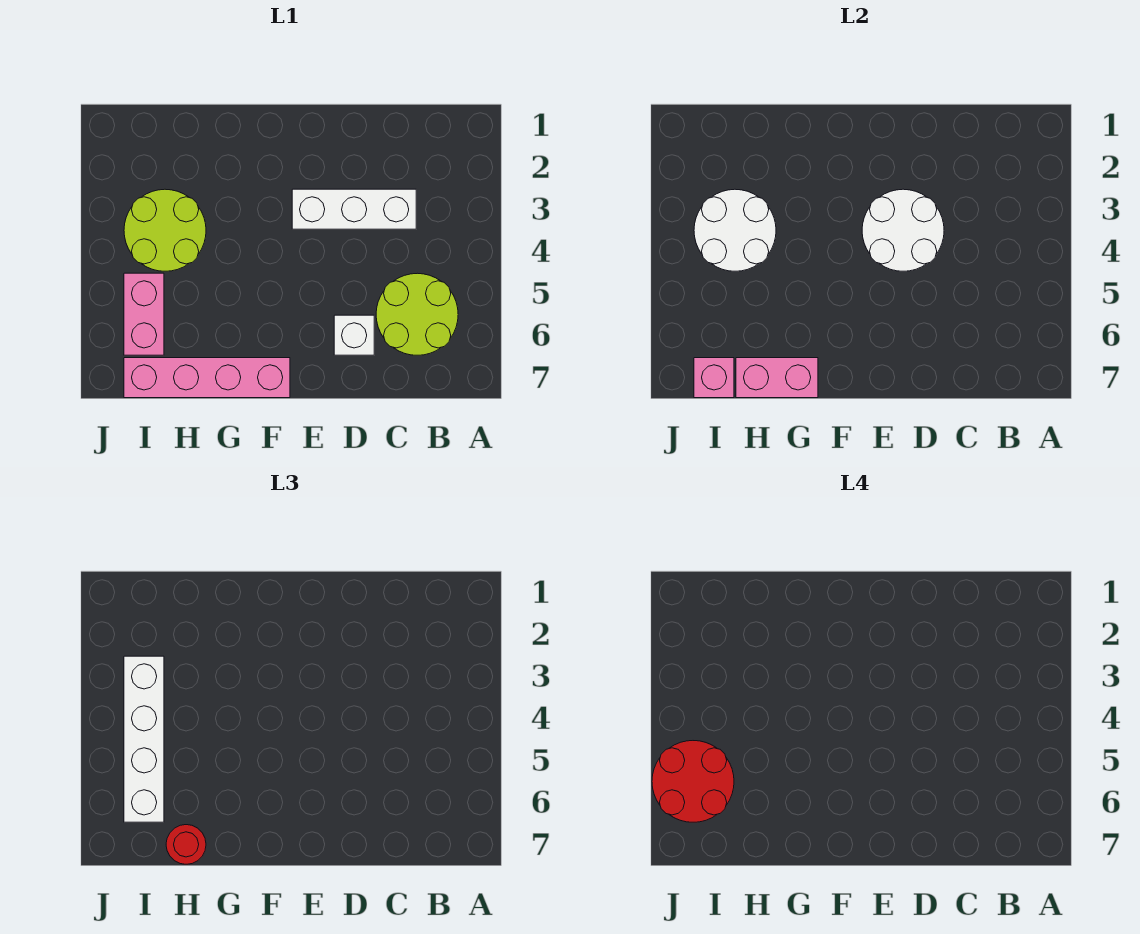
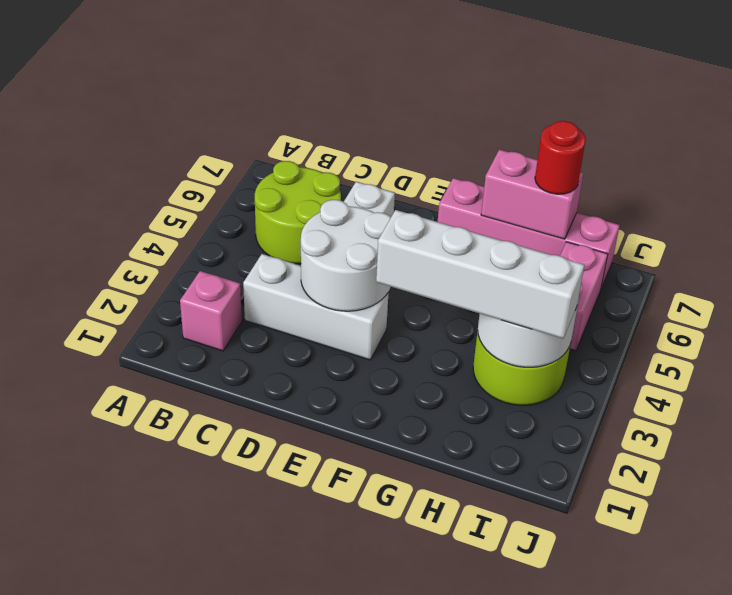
white 1x4 brick [124,656,164,822] -> white 1x4 brick turned to [376,210,585,339]
red 2x2 round brick [652,741,734,822] -> none
pink 1x1 brick [694,358,734,398] -> pink 1x1 brick moved to [180,271,242,351]

